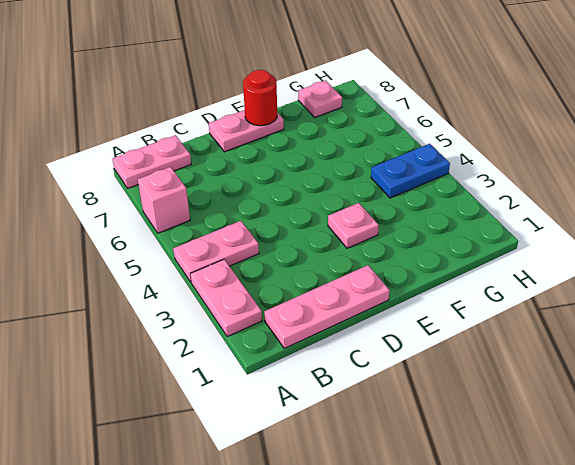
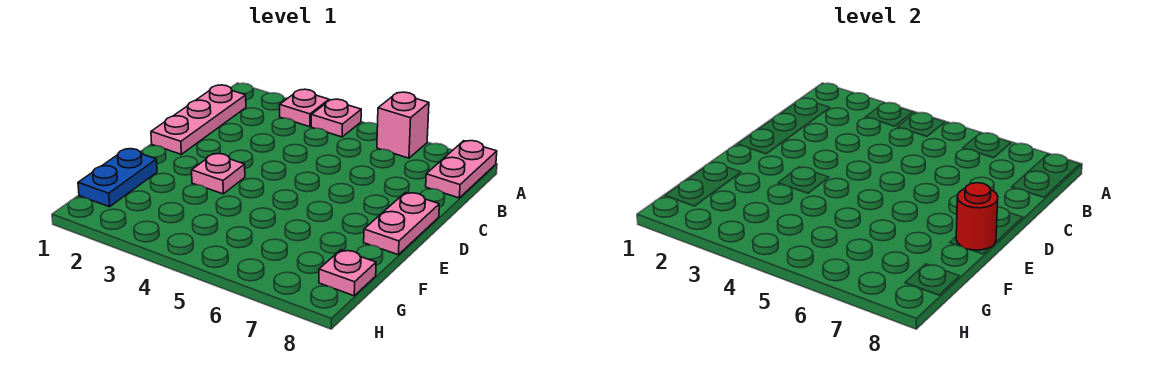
pink 1x2 plate [190,259,262,337] -> pink 1x1 plate [280,89,329,127]
pink 1x2 plate [173,221,259,282] -> pink 1x1 plate [311,99,361,137]
blue 1x2 plate [371,144,450,198] -> blue 1x2 plate moved to [78,149,157,207]

